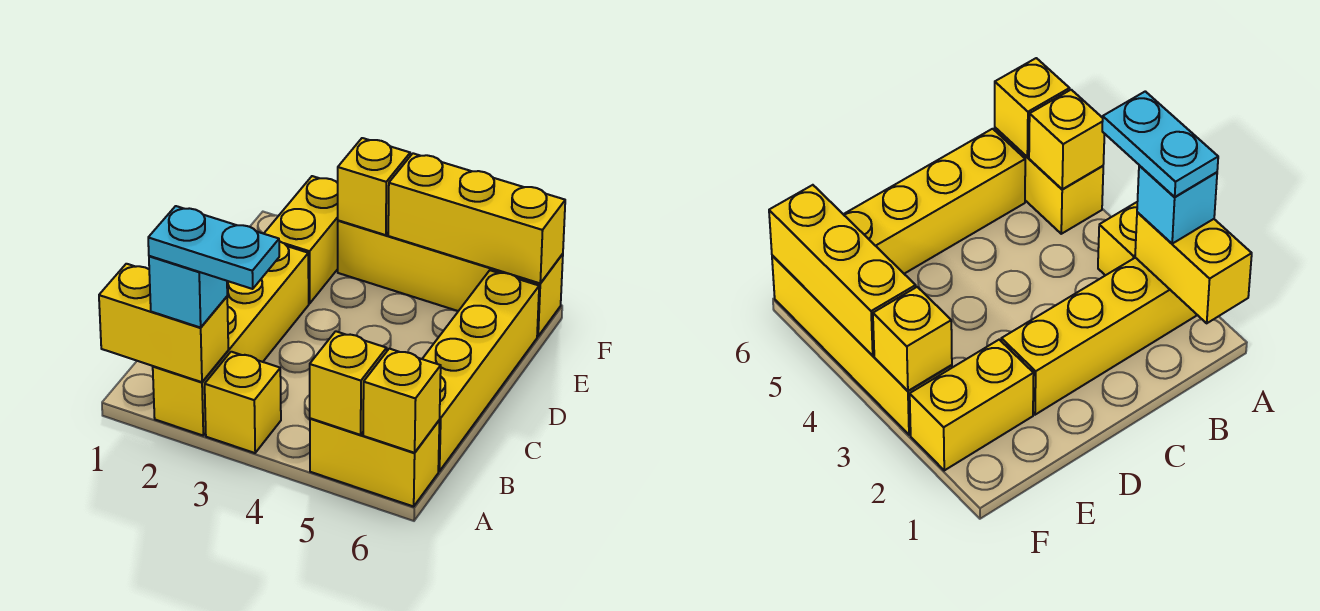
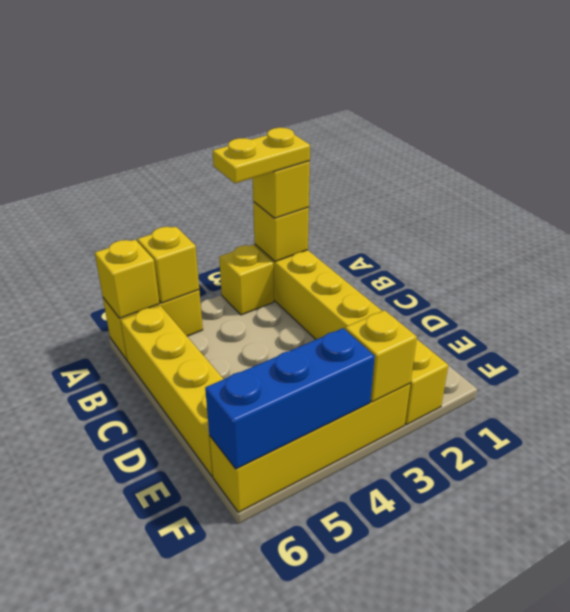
yellow 1x2 brick [99,264,228,382] -> yellow 1x1 brick [253,202,309,262]
cyan 1x1 brick [149,256,227,328] -> yellow 1x1 brick [253,161,310,218]
cyan 1x2 plate [148,206,279,289] -> yellow 1x2 plate [213,128,310,183]
yellow 1x3 brick [388,153,565,283] -> blue 1x3 brick [205,328,375,469]

